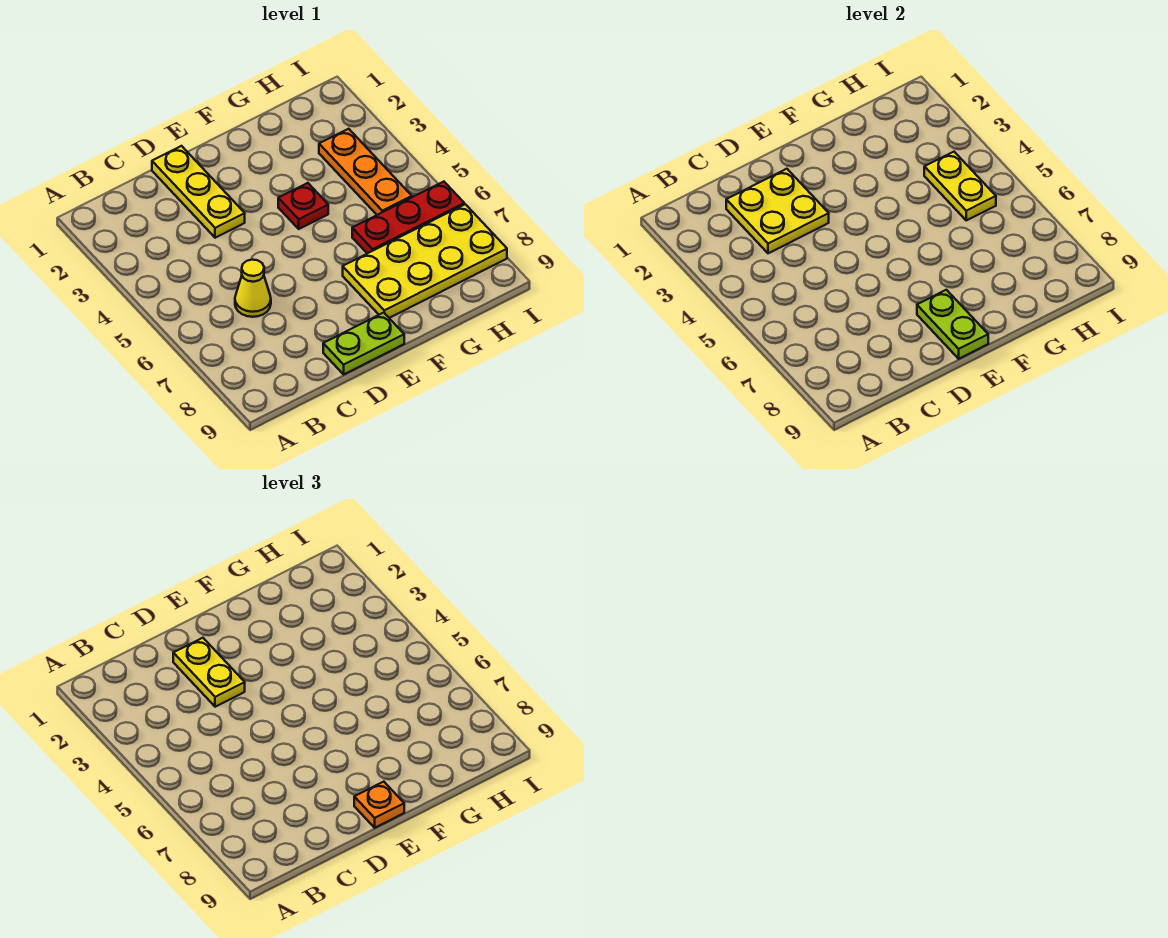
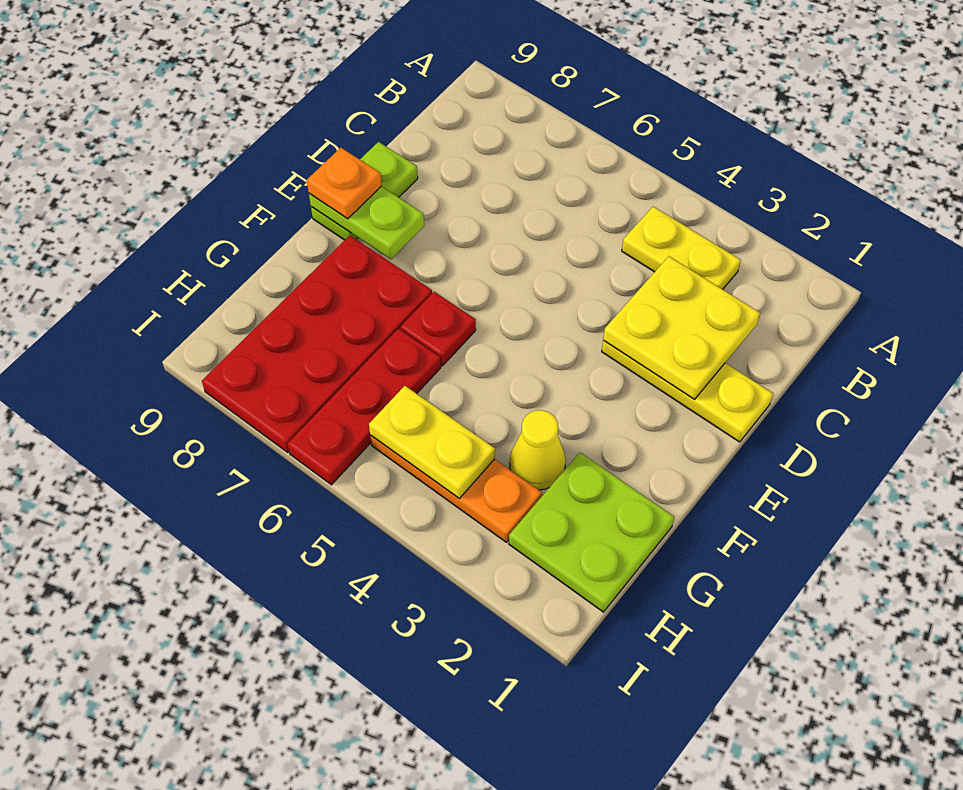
yellow 1x1 cone [235,260,271,317] -> yellow 1x1 cone moved to [510,410,566,490]
yellow 1x2 plate [173,638,245,707] -> yellow 1x2 plate moved to [622,207,741,289]
red 1x1 plate [278,183,328,229] -> red 1x1 plate moved to [400,292,476,366]
yellow 2x4 plate [343,204,507,318] -> red 2x4 plate [202,236,432,452]
none -> lime 2x2 plate [509,452,674,612]

